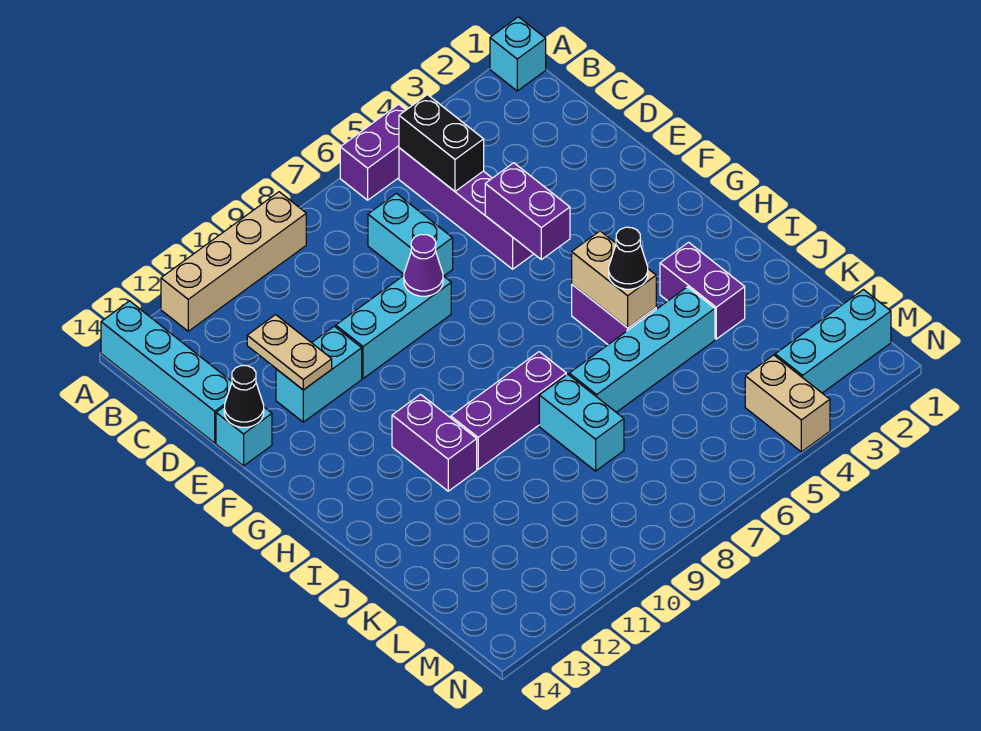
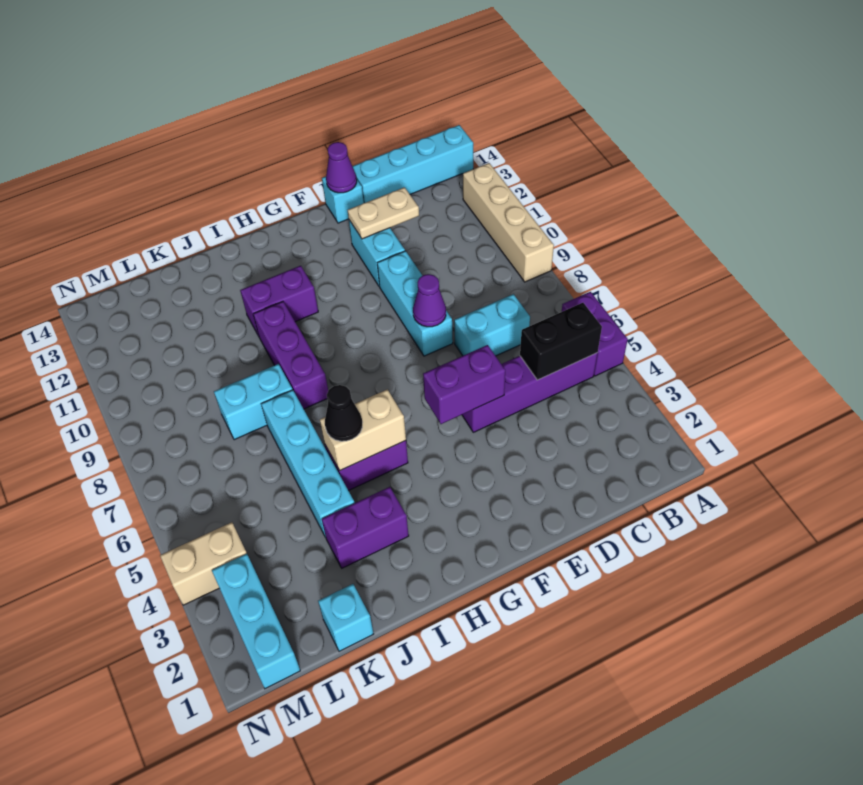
cyan 1x1 brick [490,17,546,91] -> cyan 1x1 brick moved to [318,584,373,651]
black 1x1 cone [224,366,264,427] -> purple 1x1 cone [326,142,357,193]

